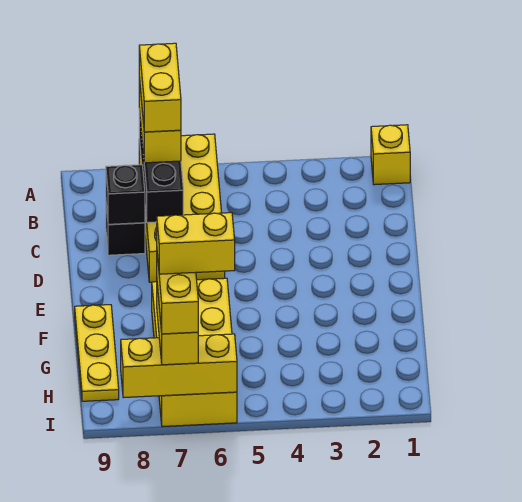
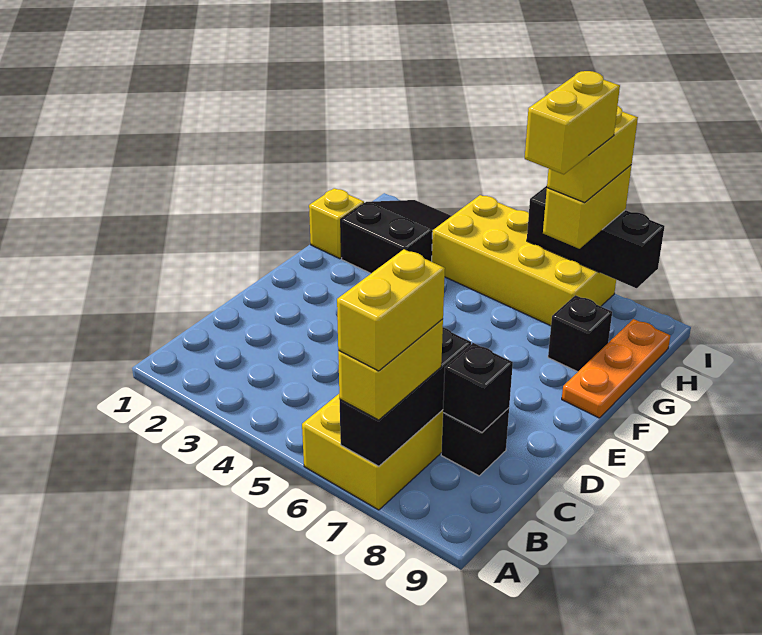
yellow 1x1 brick [371,125,410,185] -> yellow 1x1 brick moved to [309,188,364,259]
yellow 2x4 brick [152,278,237,427] -> yellow 2x4 brick turned to [432,195,616,326]
yellow 1x3 plate [75,305,119,401] -> orange 1x3 plate [562,319,670,418]
none -> black 2x3 slope [341,200,451,273]
none -> black 1x1 brick [548,295,612,372]
yellow 1x2 brick [157,213,235,274] -> yellow 1x2 brick turned to [525,71,620,174]
yellow 1x3 brick [121,334,237,398] -> black 1x3 brick [527,186,665,288]

